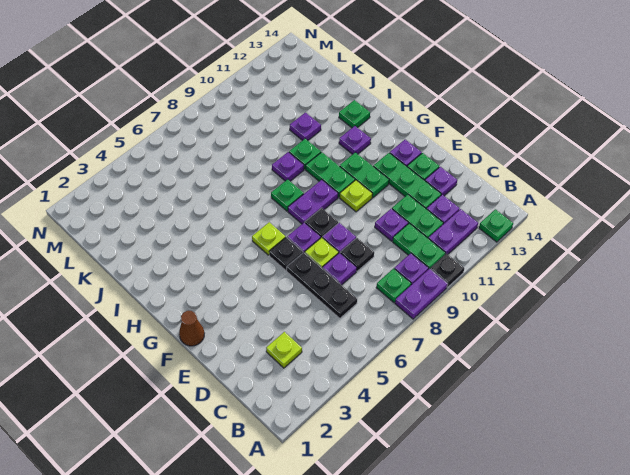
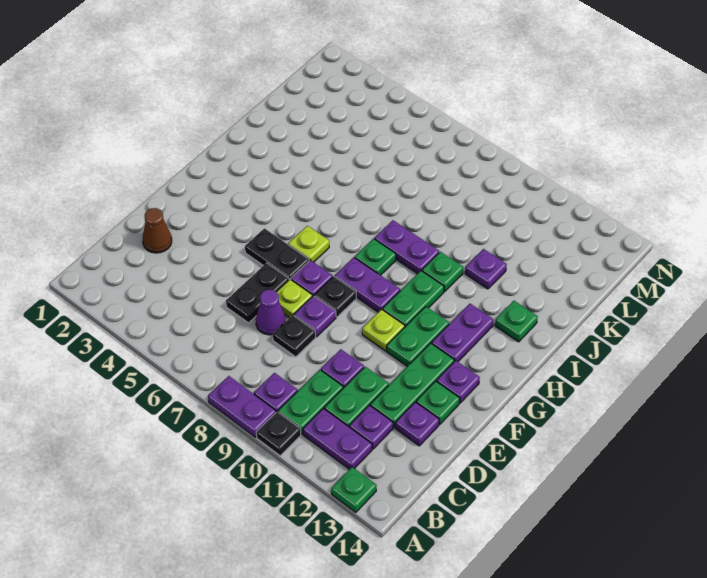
green 1x1 plate [376,268,411,303] -> none
lime 1x1 plate [266,332,302,368] -> none
black 1x3 plate [287,253,357,318] -> black 1x2 plate [226,263,289,323]
purple 1x1 plate [323,253,357,285] -> purple 1x1 cone [256,290,286,335]
brown 1x1 cone [179,311,204,346] -> brown 1x1 cone moved to [143,208,172,253]
black 1x1 plate [269,237,303,271] -> black 1x2 plate [245,228,309,279]
purple 1x1 plate [339,126,371,154] -> purple 1x2 plate [431,304,493,362]
purple 1x1 plate [272,152,304,181] -> purple 1x2 plate [374,220,439,274]

